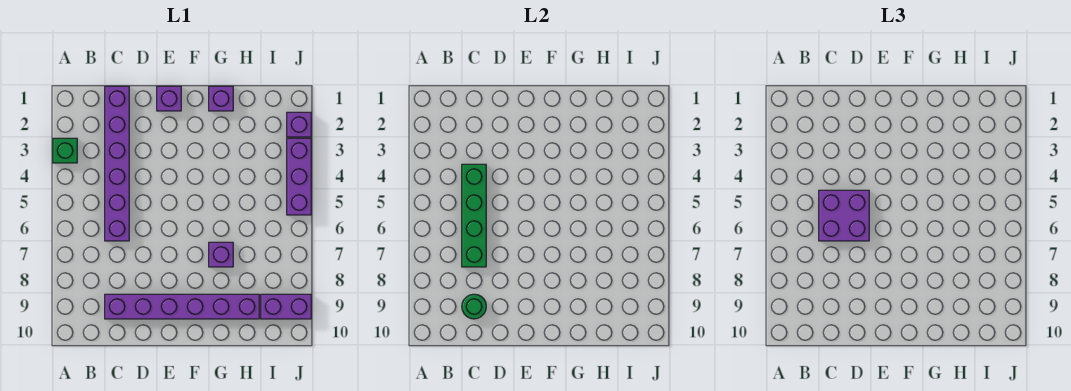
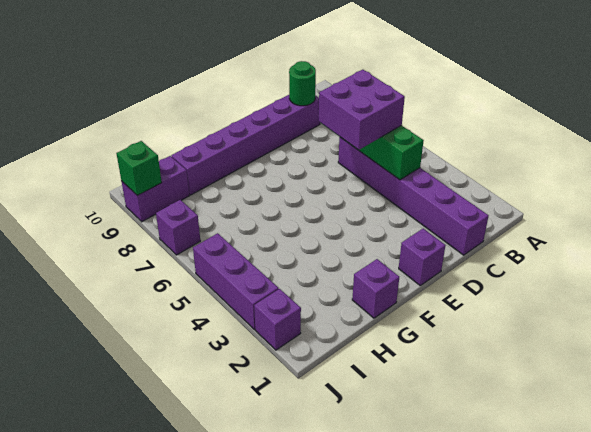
green 1x1 brick [53,138,77,163] -> green 1x1 brick moved to [116,141,162,196]
purple 1x1 brick [209,242,233,267] -> purple 1x1 brick moved to [156,200,200,255]

